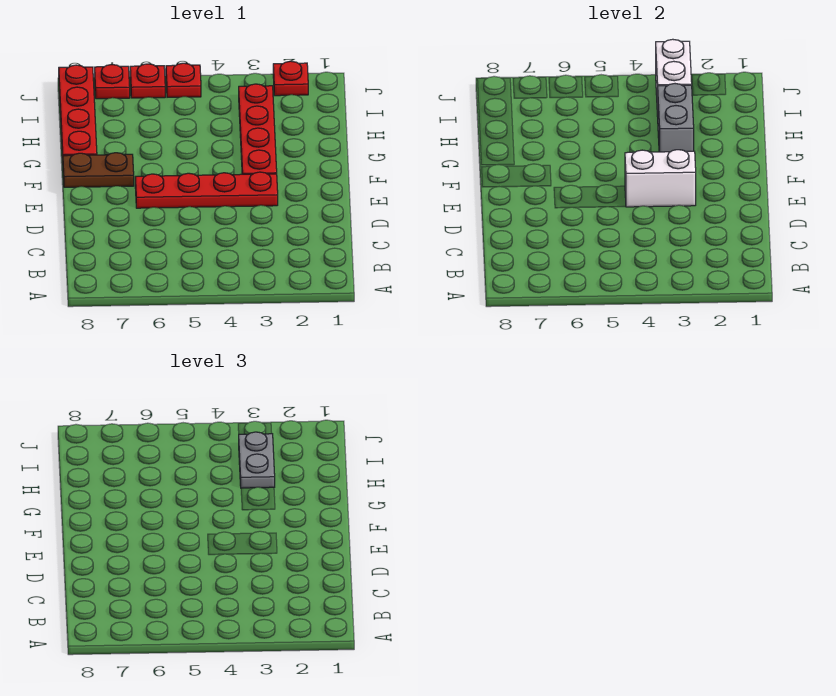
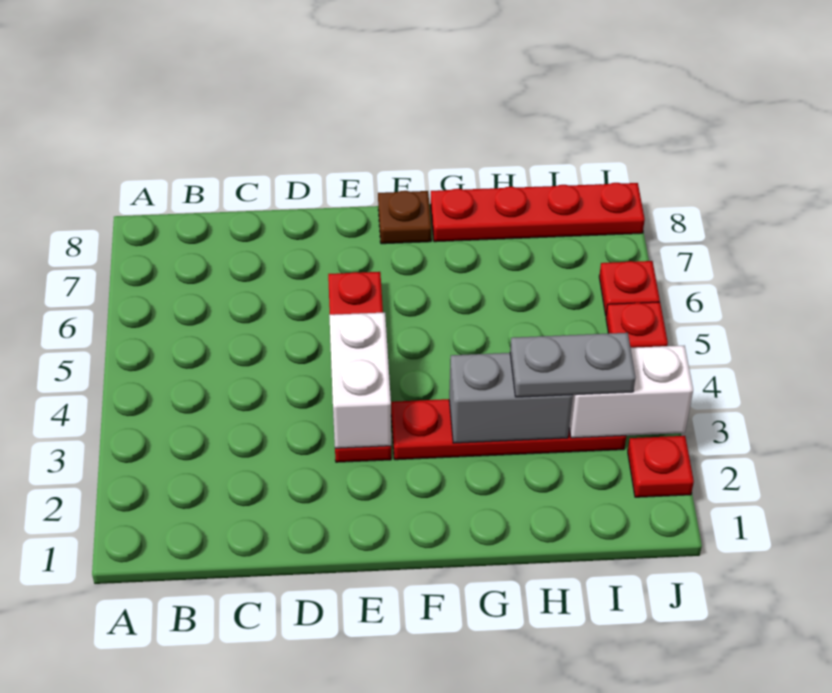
brown 1x2 plate [63,153,134,187] -> brown 1x1 plate [378,191,431,244]
red 1x1 plate [95,65,130,99] -> none

